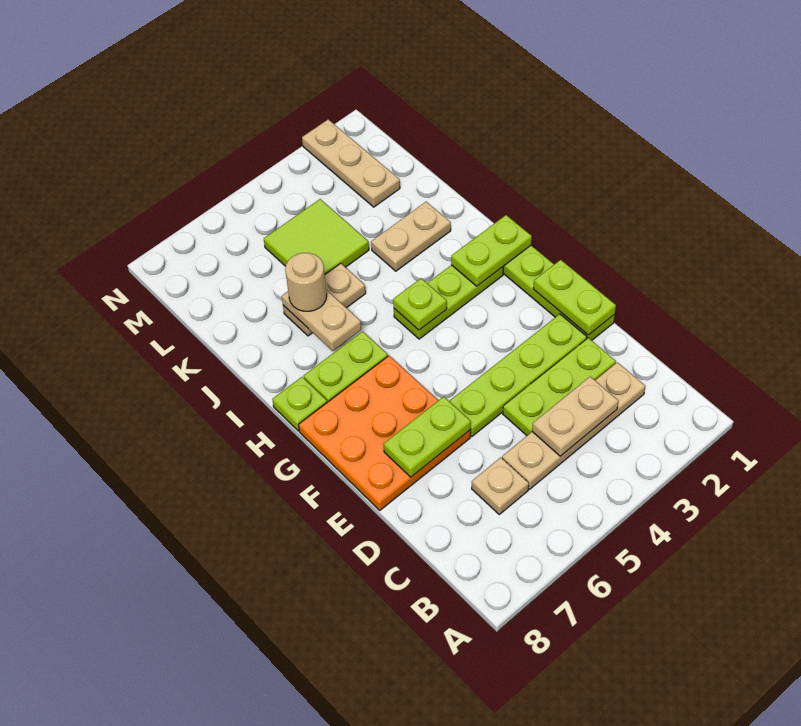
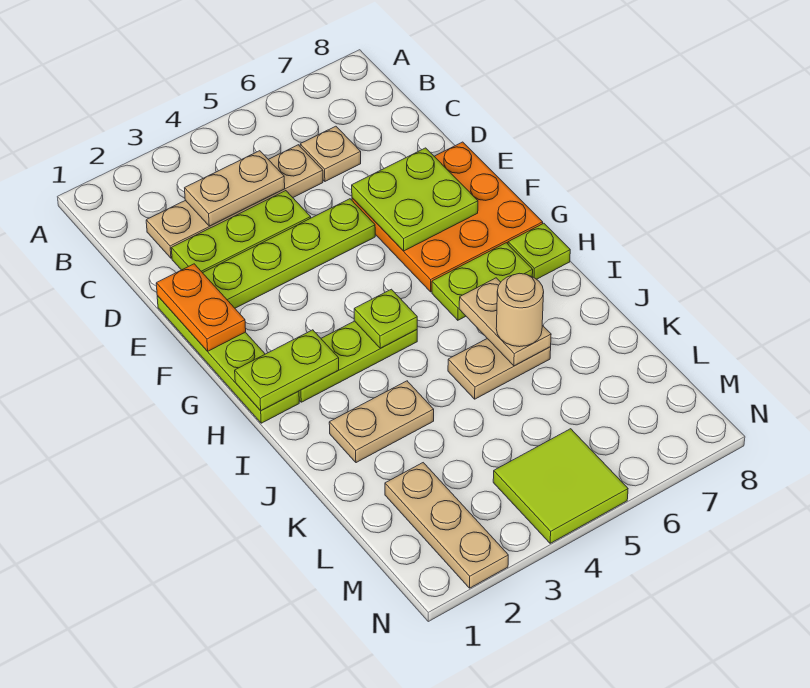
lime 1x2 plate [533,260,616,335] -> orange 1x2 plate [156,264,246,351]
lime 1x2 plate [383,397,471,477] -> lime 2x2 plate [352,148,478,251]
lime 2x2 tile [264,199,369,274] -> lime 2x2 tile moved to [493,429,628,543]

